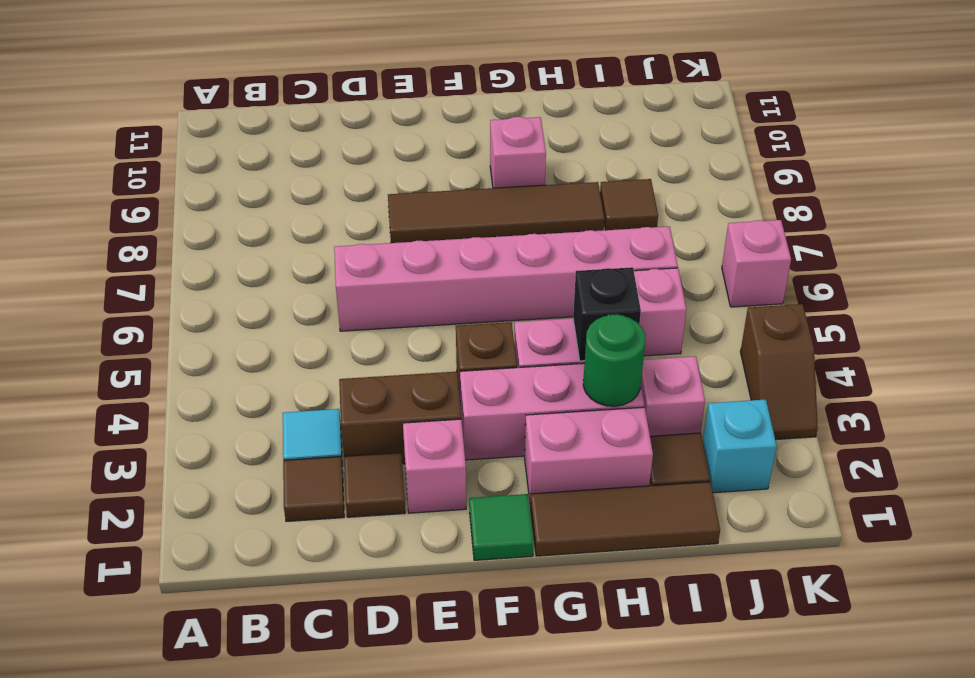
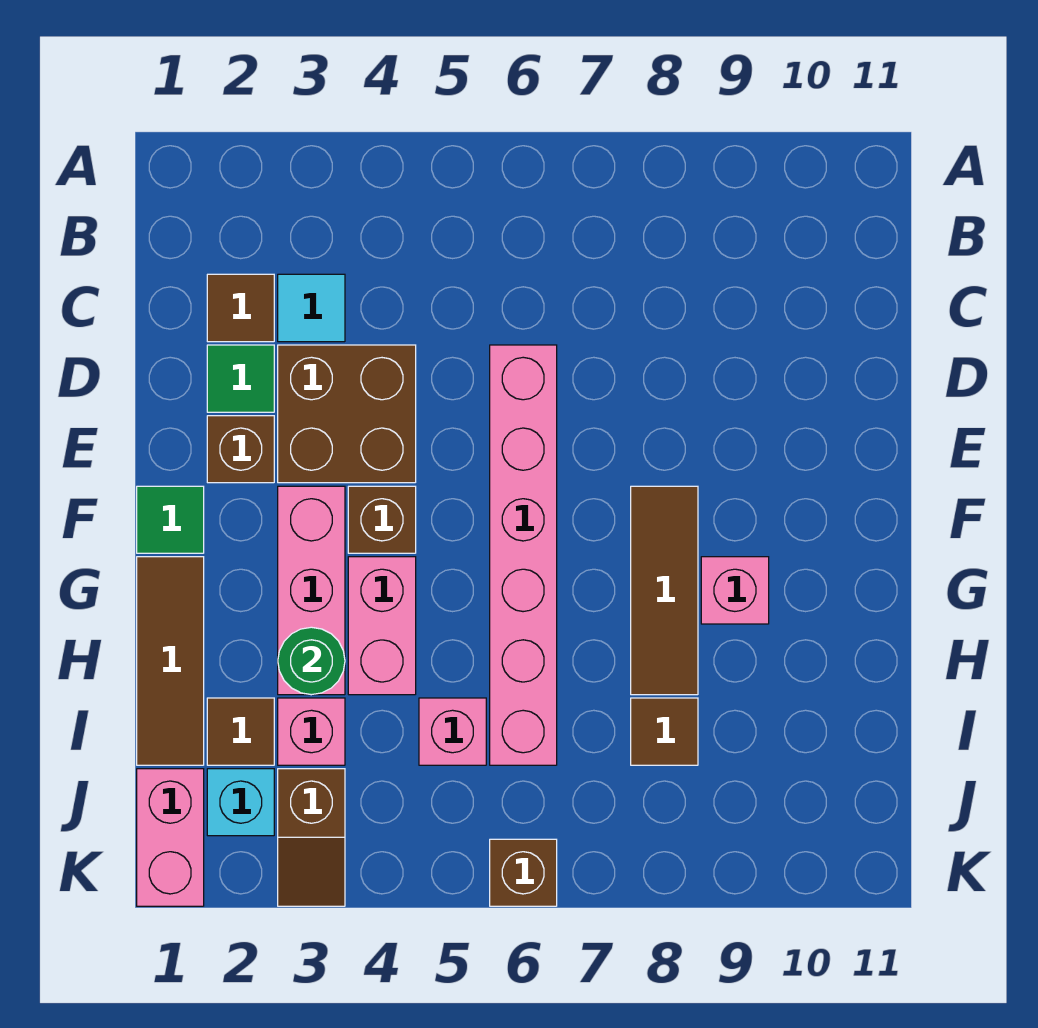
brown 1x1 tile [344,453,405,517] -> green 1x1 tile [207,345,274,412]
brown 1x2 brick [339,372,461,464] -> brown 2x2 brick [278,345,416,483]
pink 1x1 brick [403,419,466,513] -> brown 1x1 brick [207,416,274,483]
brown 1x4 tile [388,182,604,243] -> brown 1x3 tile [631,486,698,695]
pink 1x2 brick [525,407,653,503] -> pink 1x2 brick moved to [137,769,204,906]
black 1x1 brick [573,267,641,361] -> none
brown 1x2 slope [740,304,818,440] -> brown 1x2 slope turned to [278,769,345,906]
pink 1x1 brick [722,220,791,307] -> brown 1x1 brick [490,839,557,906]

